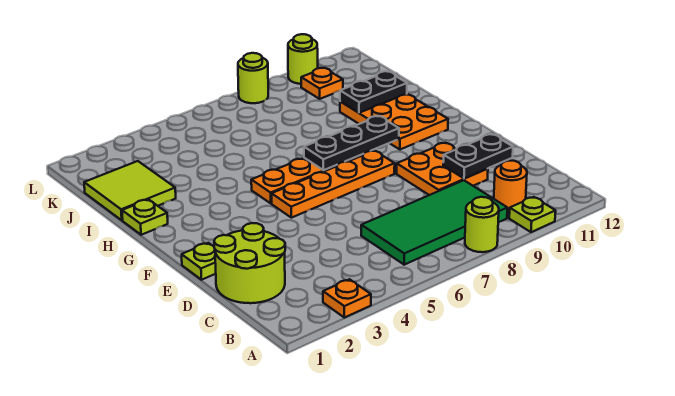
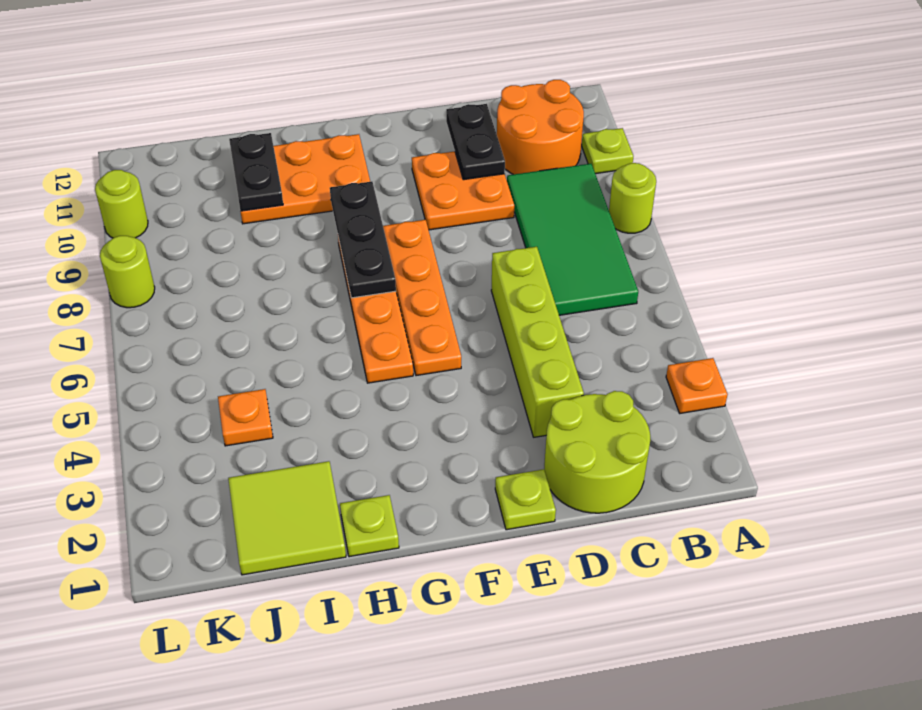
orange 1x1 round brick [494,161,527,214] -> orange 2x2 round brick [497,80,584,174]
none -> lime 1x4 brick [491,247,584,437]
orange 1x1 plate [301,68,343,99] -> orange 1x1 plate moved to [218,389,273,446]

